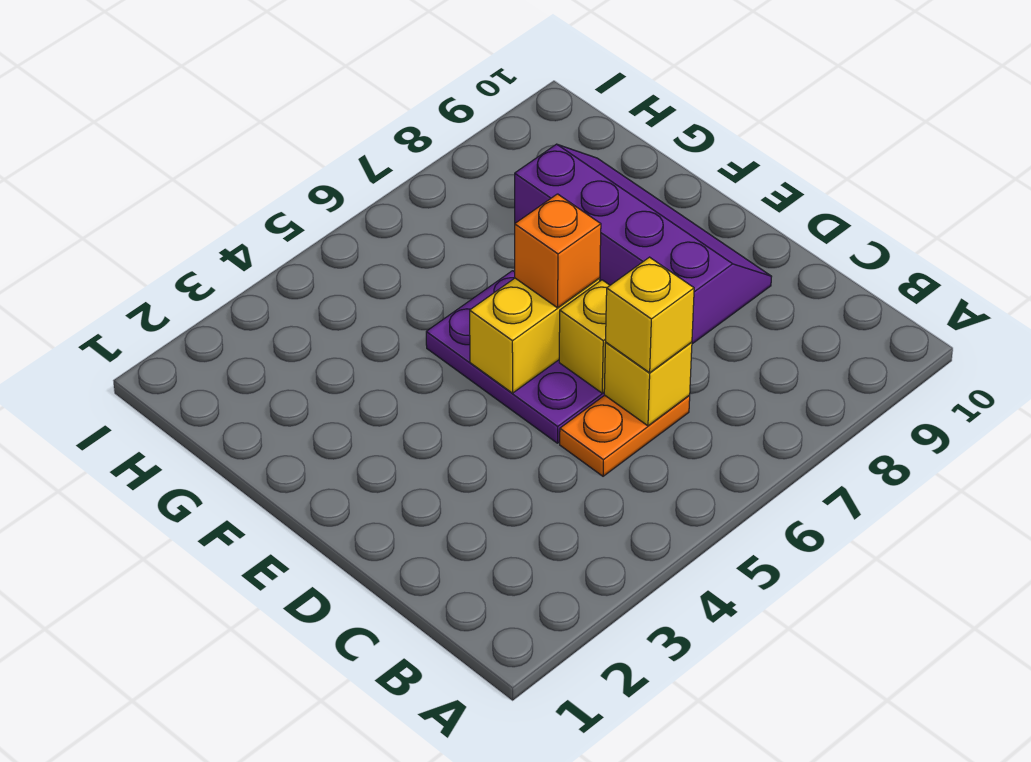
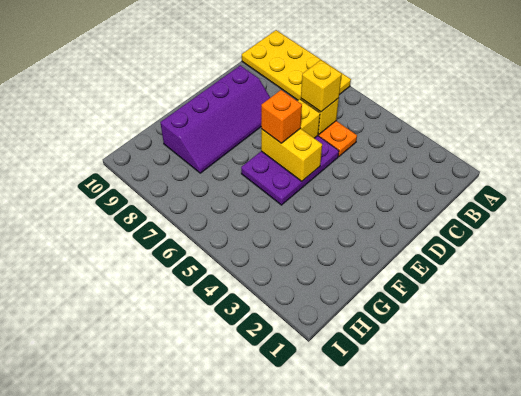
none -> yellow 2x4 plate [242,30,351,100]
purple 2x4 slope [515,144,772,344] -> purple 2x4 slope turned to [160,65,270,173]

